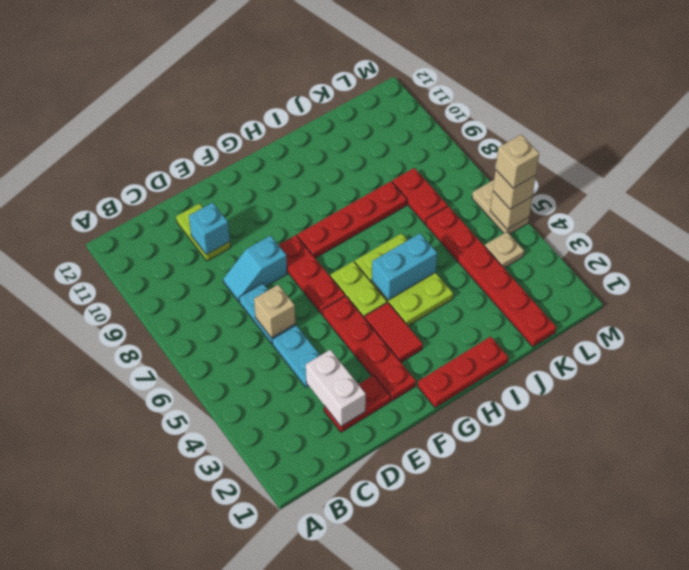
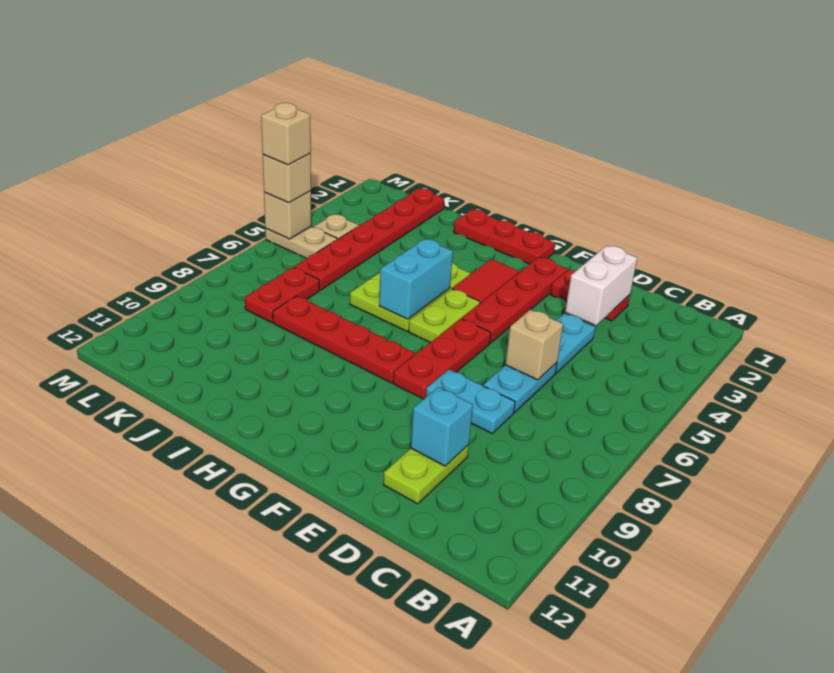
cyan 1x2 slope [223,236,287,302] -> cyan 1x2 plate [426,370,515,433]
cyan 1x2 brick [372,233,437,300] -> cyan 1x2 brick turned to [379,239,453,319]
tan 1x2 plate [472,180,529,234] -> tan 1x2 plate turned to [265,227,337,258]

